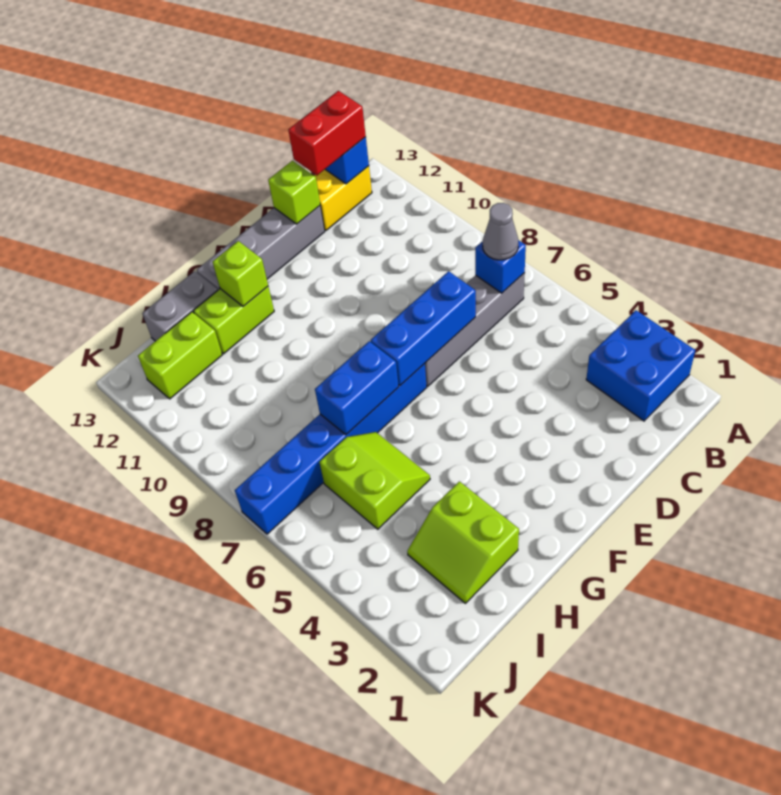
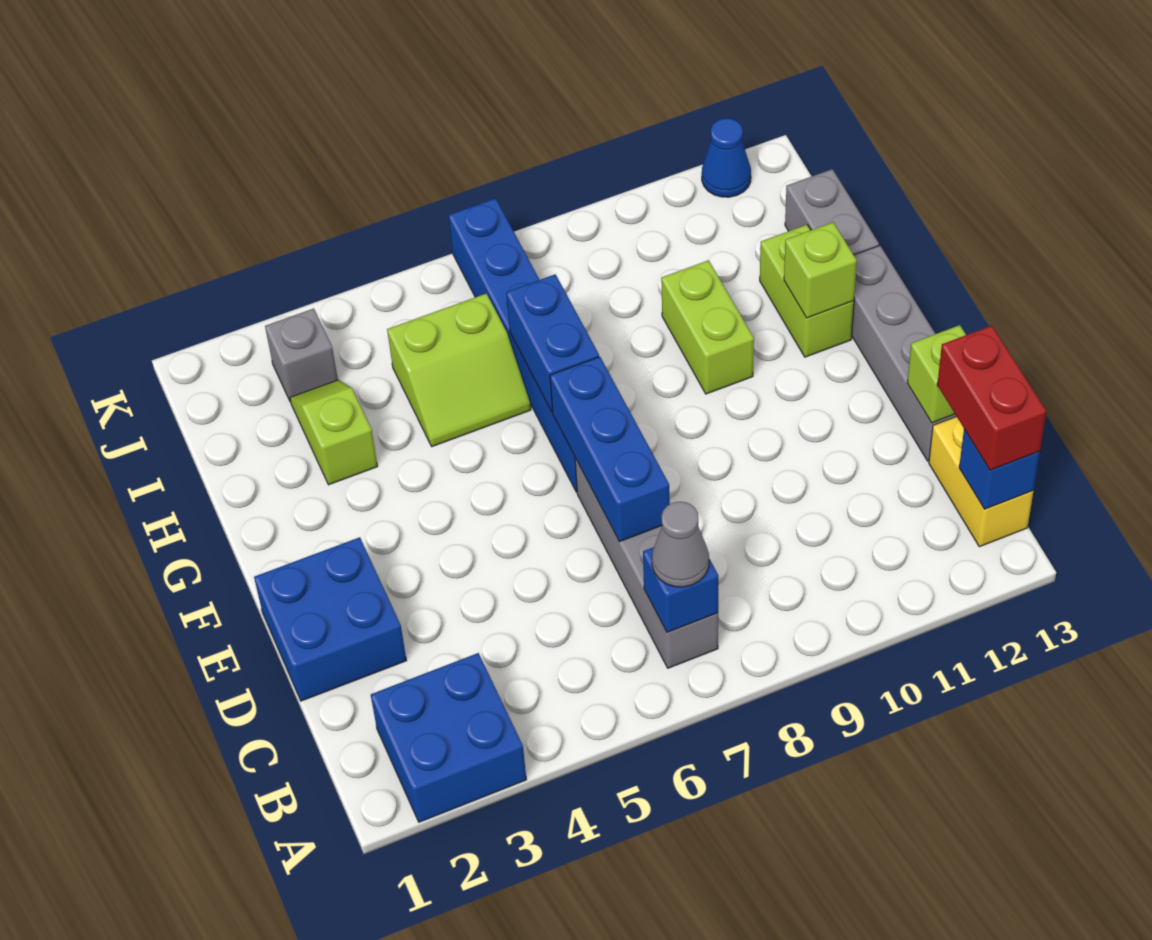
none -> blue 2x2 brick [254,537,407,701]
lime 2x2 slope [407,481,519,603] -> lime 1x2 slope [290,380,378,485]
lime 1x2 brick [138,312,222,399] -> lime 1x2 brick moved to [661,260,754,394]
none -> grey 1x1 brick [265,309,338,402]
none -> blue 1x1 cone [702,118,751,197]

